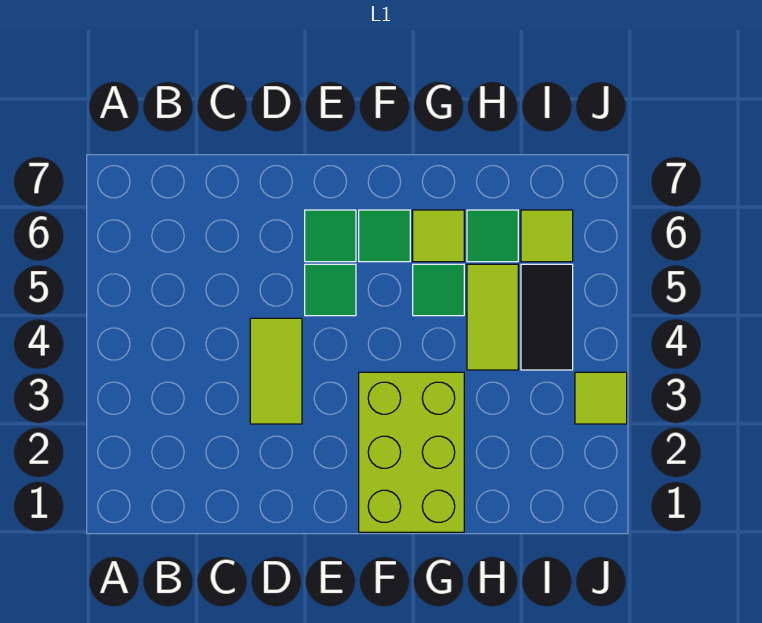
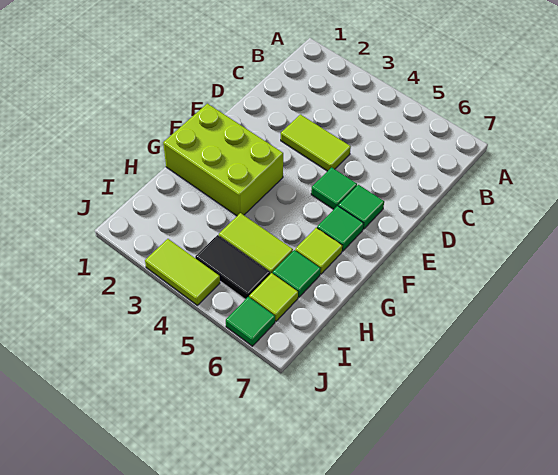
green 1x1 tile [413,264,464,316] -> green 1x1 tile moved to [226,297,275,346]
lime 1x1 tile [575,372,627,424] -> lime 1x2 tile [145,239,220,305]

